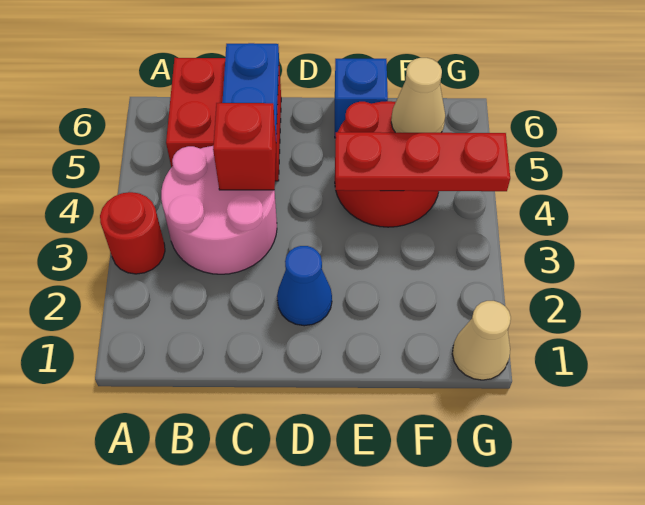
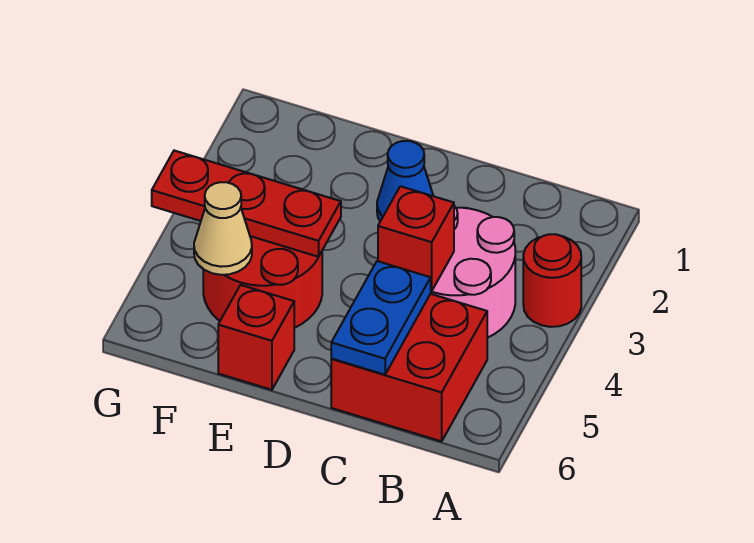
blue 1x1 brick [335,59,388,138] -> red 1x1 brick [218,285,294,390]
tan 1x1 cone [452,301,511,380] -> none

